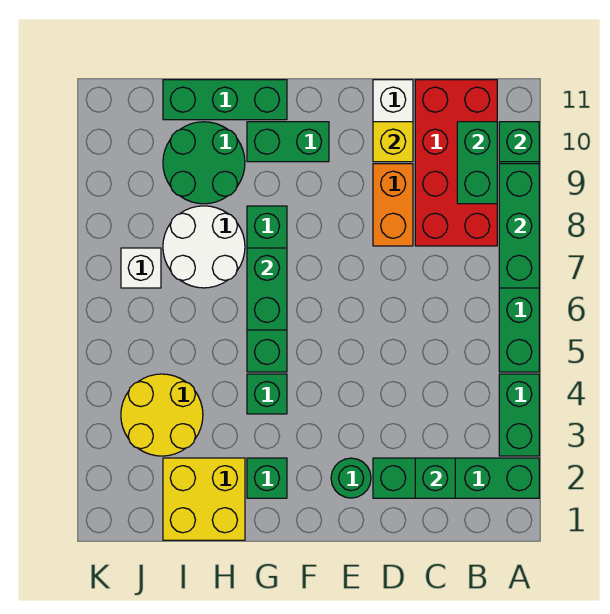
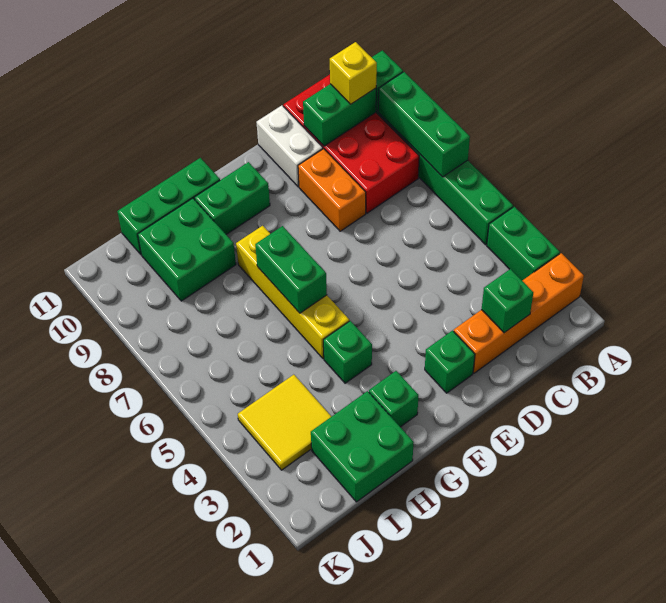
green 1x4 brick [373,458,539,498] -> orange 1x4 brick [454,253,584,373]
green 1x2 brick [457,122,497,204] -> green 1x2 brick turned to [303,84,376,146]
yellow 1x1 brick [373,122,413,162] -> yellow 1x1 brick moved to [330,42,377,104]
green 1x1 round brick [331,458,371,498] -> green 1x1 brick [425,331,475,393]
green 1x4 brick [247,206,287,372] -> yellow 1x4 brick [236,226,349,359]
yellow 2x2 brick [163,458,245,540] -> green 2x2 brick [311,391,414,502]
white 2x2 round brick [163,206,245,288] -> none
green 2x2 round brick [163,122,245,204] -> green 2x2 brick [138,198,236,301]
yellow 2x2 round brick [121,374,203,456] -> yellow 2x2 tile [238,375,331,470]
white 1x1 brick [121,248,161,288] -> none

